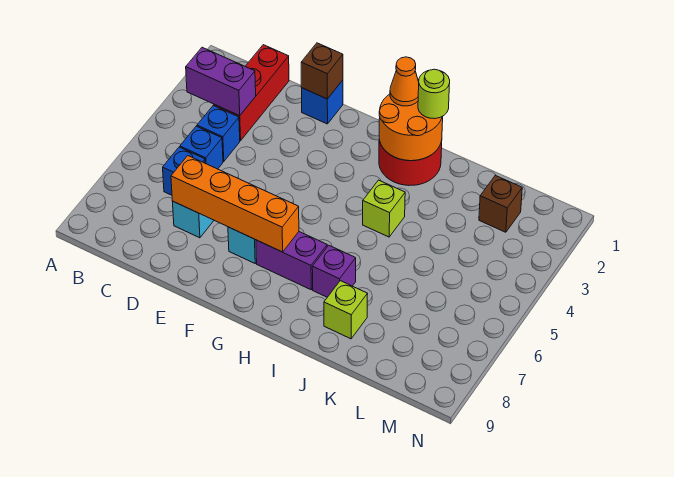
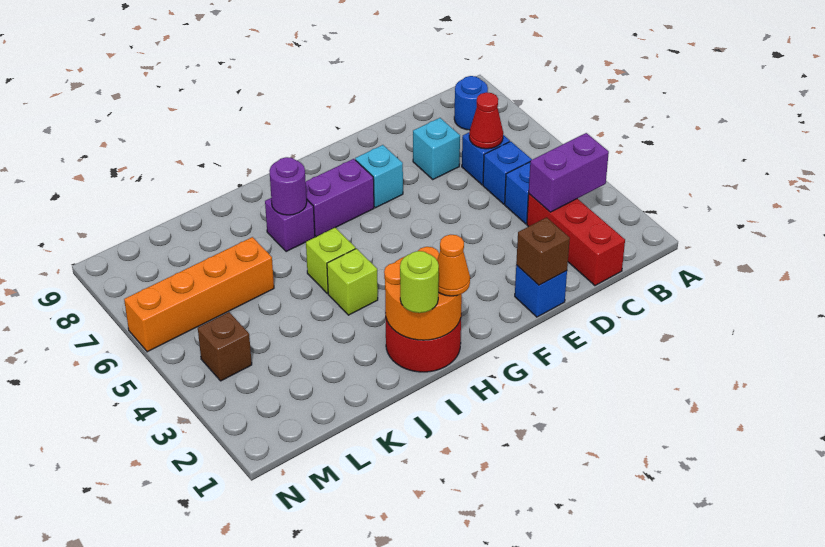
none -> blue 1x1 round brick [454,76,488,130]
none -> red 1x1 cone [469,92,503,149]
orange 1x4 brick [171,156,299,252] -> orange 1x4 brick moved to [124,237,274,352]
none -> purple 1x1 round brick [269,157,307,215]
lime 1x1 brick [324,281,368,339] -> lime 1x1 brick moved to [306,228,355,293]
brown 1x1 brick [479,175,522,232] -> brown 1x1 brick moved to [198,312,252,381]

